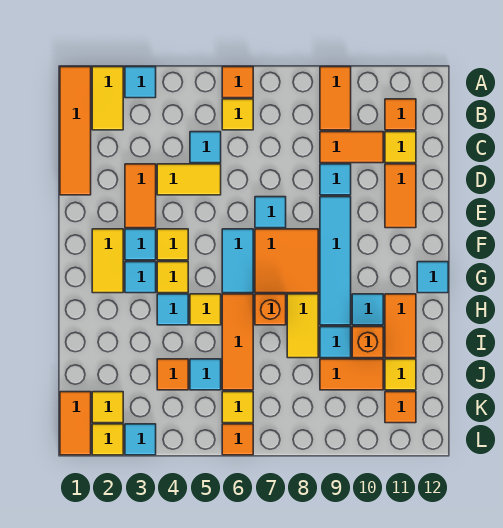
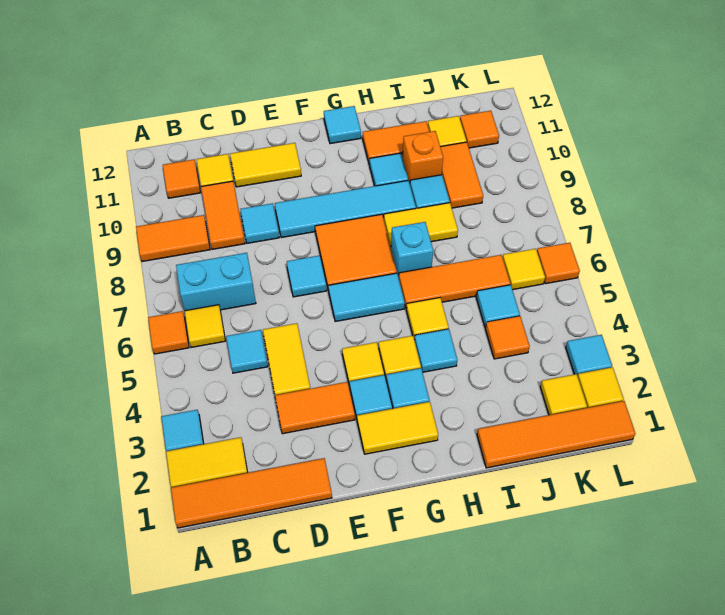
none -> cyan 1x2 brick [176,253,256,311]
orange 1x2 tile [385,164,416,228] -> yellow 1x2 tile [230,143,301,187]
orange 1x1 brick [255,294,286,325] -> cyan 1x1 brick [391,222,433,278]
orange 1x2 tile [60,392,91,455] -> orange 1x4 tile [477,401,635,468]

